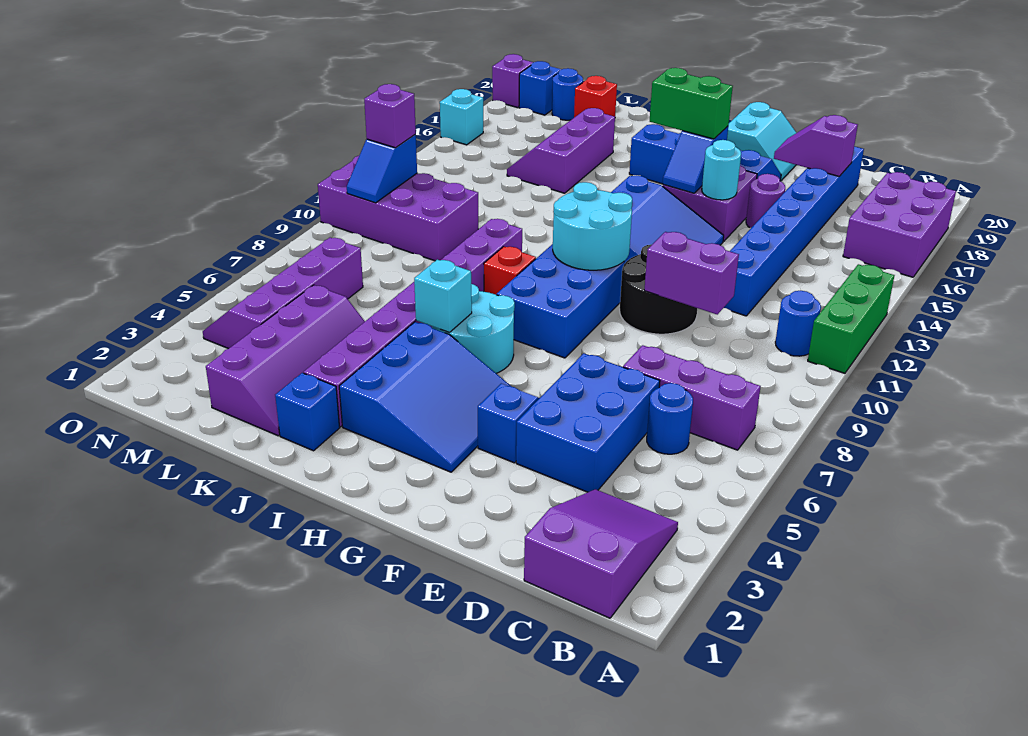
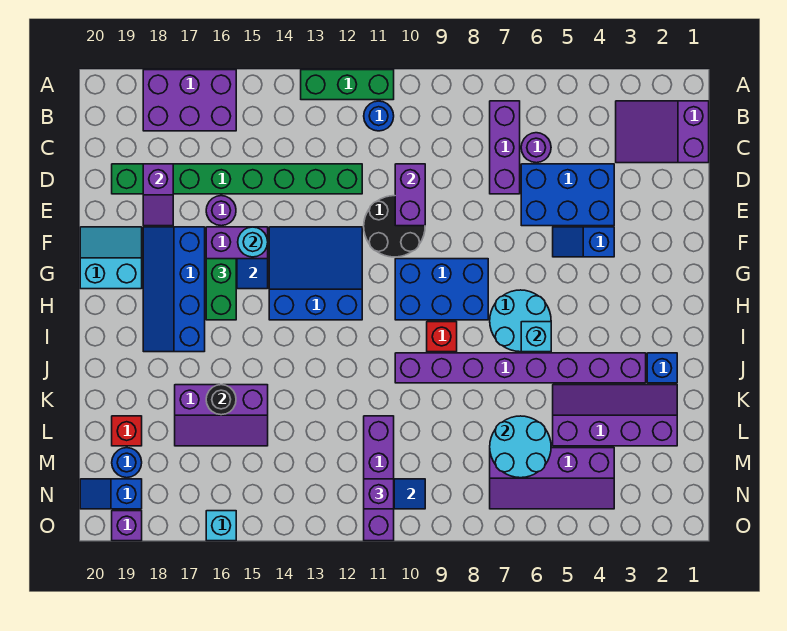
blue 1x1 round brick [647,383,693,454] -> purple 1x1 round brick [521,133,551,163]
blue 1x8 brick [724,146,864,316] -> green 1x8 brick [112,164,362,194]
blue 3x3 slope [339,322,512,472] -> none
cyan 2x2 round brick [553,182,632,270] -> cyan 2x2 round brick moved to [490,416,551,478]
none -> black 1x1 round brick [206,385,236,415]
purple 2x4 brick [318,156,478,261] -> purple 1x4 brick [364,416,394,541]

